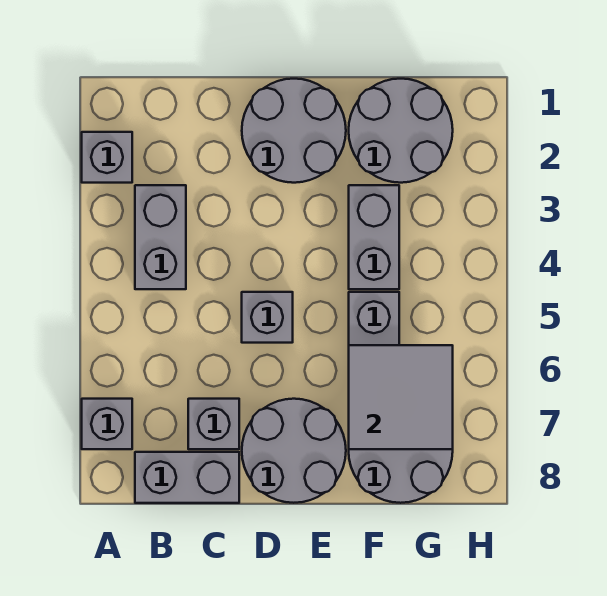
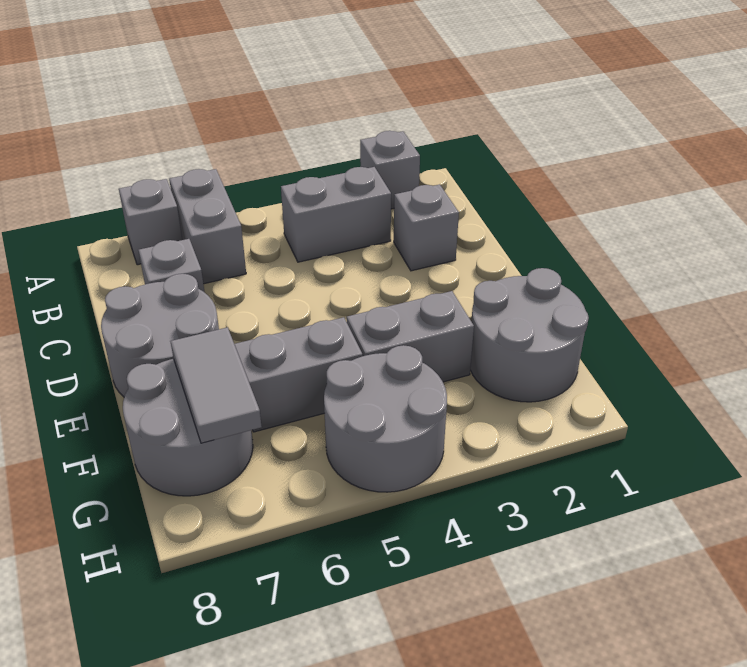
grey 1x2 brick [135,452,239,503] -> grey 1x2 brick moved to [169,169,246,284]
grey 2x2 round brick [242,79,346,183] -> grey 2x2 round brick moved to [324,345,447,492]
grey 1x1 brick [242,292,293,343] -> grey 1x1 brick moved to [394,184,459,271]
grey 2x2 tile [349,345,453,449] -> grey 1x2 tile [170,327,262,443]

